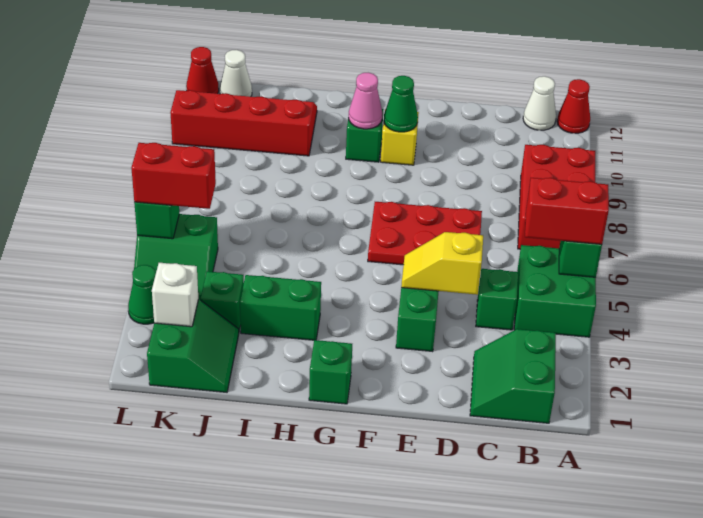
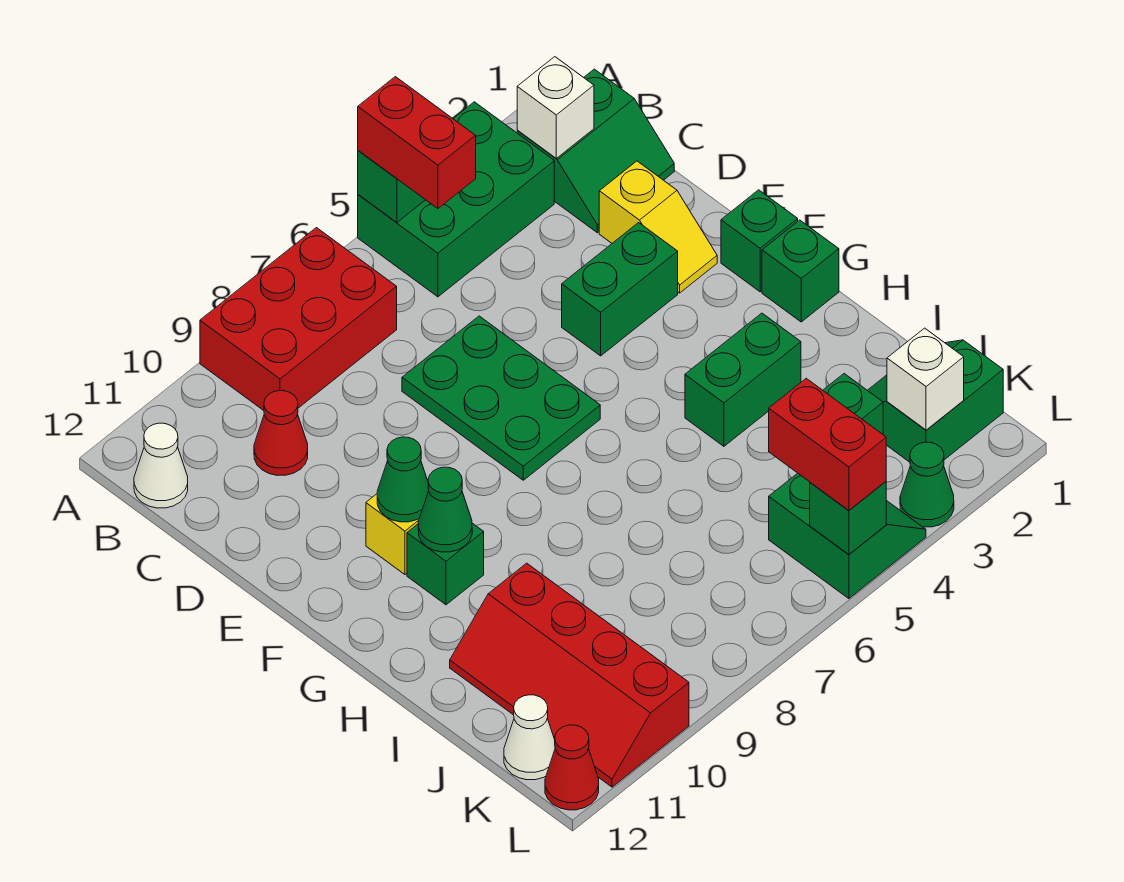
green 2x2 brick [514,245,596,337] -> green 2x3 brick [358,102,554,297]
red 1x1 cone [557,79,590,133] -> red 1x1 cone moved to [254,391,308,476]
none -> white 1x1 brick [517,57,594,158]
green 1x1 brick [476,269,518,330] -> green 1x1 brick moved to [721,190,798,292]
yellow 1x2 slope [401,232,483,295] -> yellow 1x2 slope moved to [599,161,717,293]
red 2x3 plate [368,202,482,265] -> green 2x3 plate [402,316,600,480]
pink 1x1 cone [349,73,382,129] -> green 1x1 cone [418,467,472,552]
green 1x2 brick [240,275,321,340] -> green 1x2 brick turned to [685,313,801,446]

